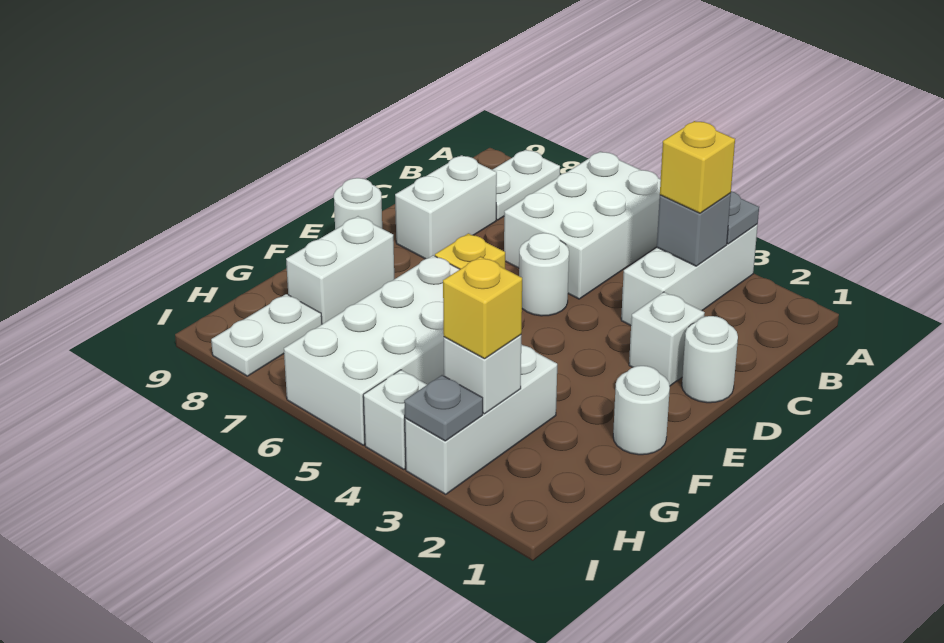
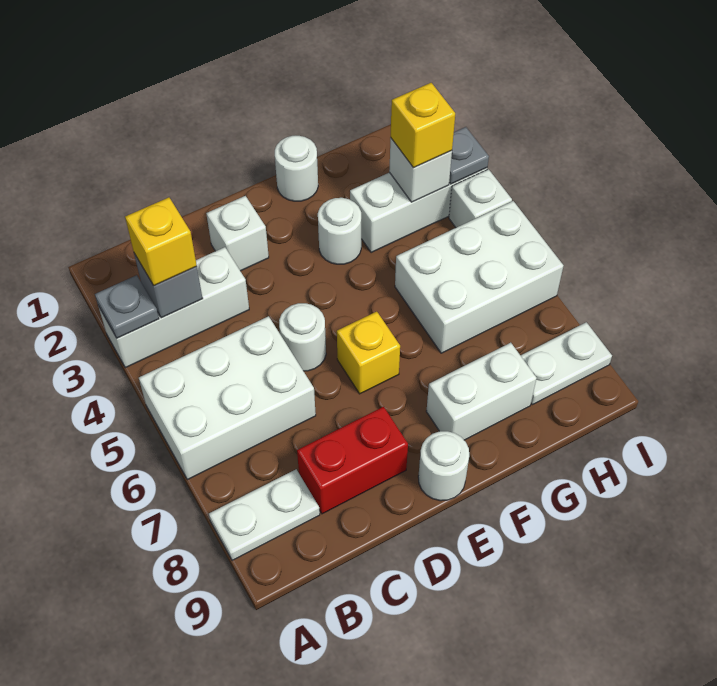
white 1x2 brick [395,155,497,259] -> red 1x2 brick [297,407,408,514]
white 1x1 round brick [682,316,738,403] -> white 1x1 round brick moved to [318,198,361,264]
white 2x4 brick [284,255,460,445] -> white 2x3 brick [395,201,563,353]

